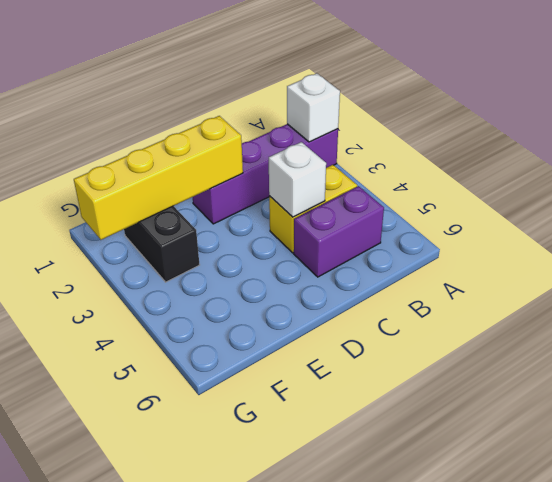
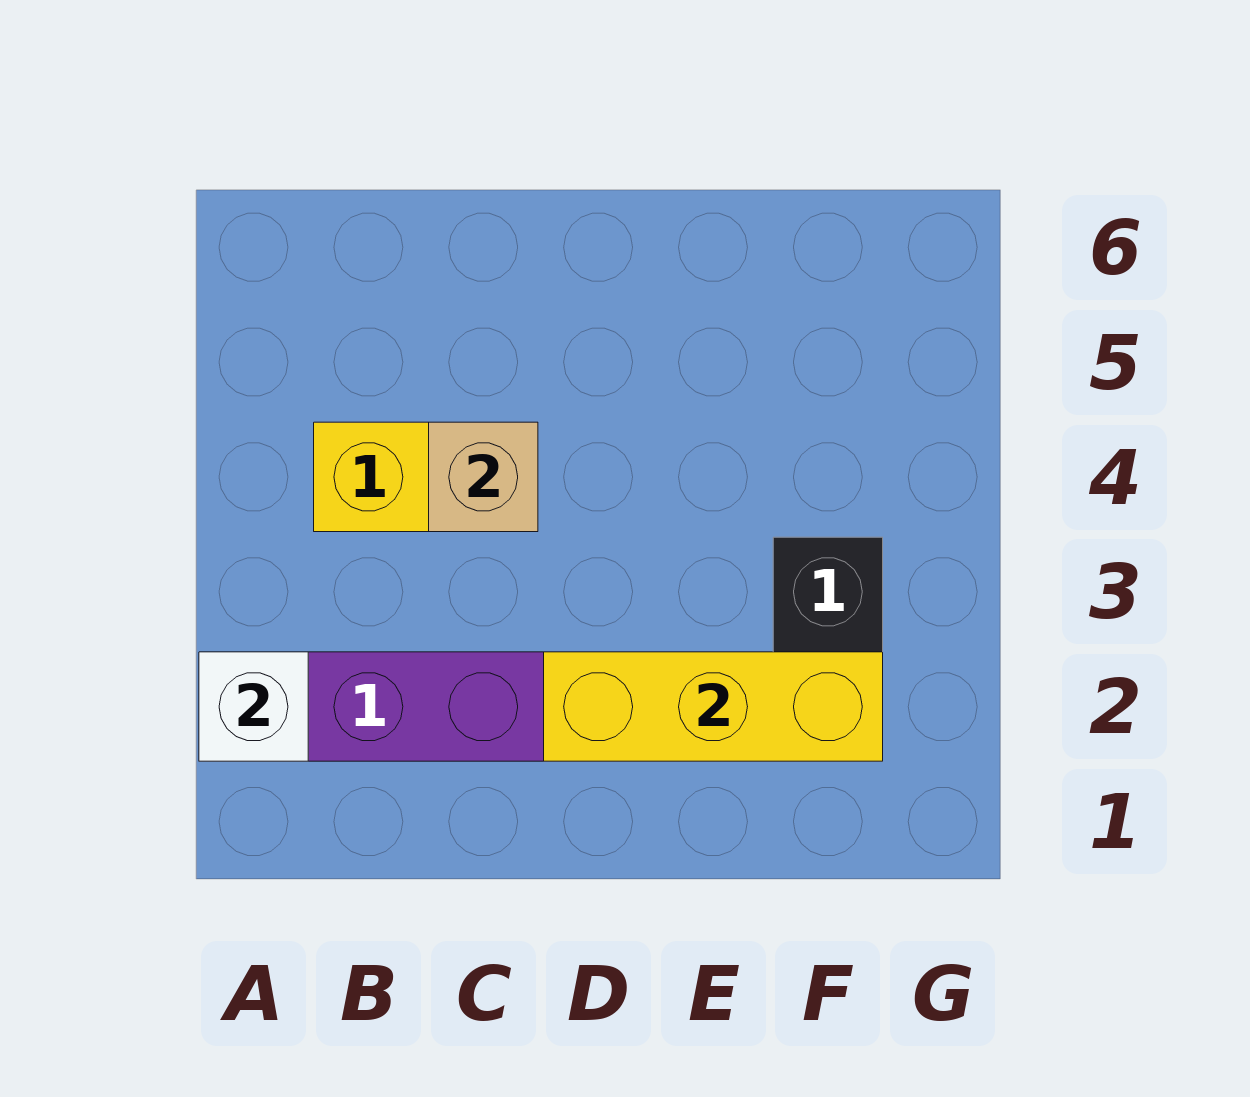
purple 1x2 brick [294,186,384,277] -> none
white 1x1 brick [269,142,326,217] -> tan 1x1 brick [429,422,538,532]
yellow 1x4 brick [74,116,243,240] -> yellow 1x3 brick [544,652,883,761]

